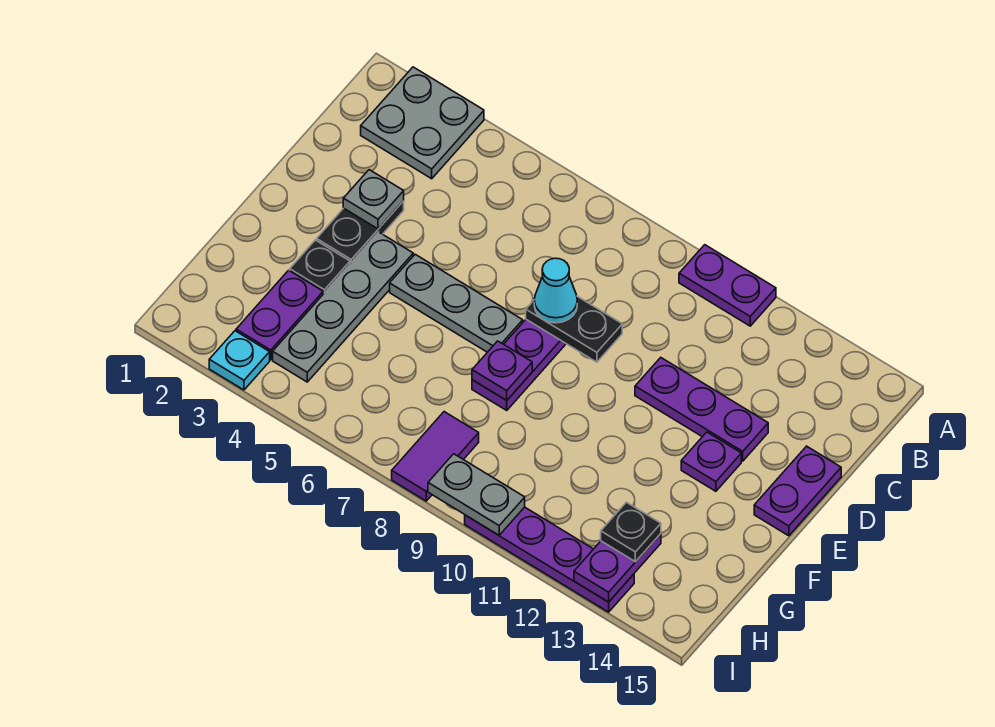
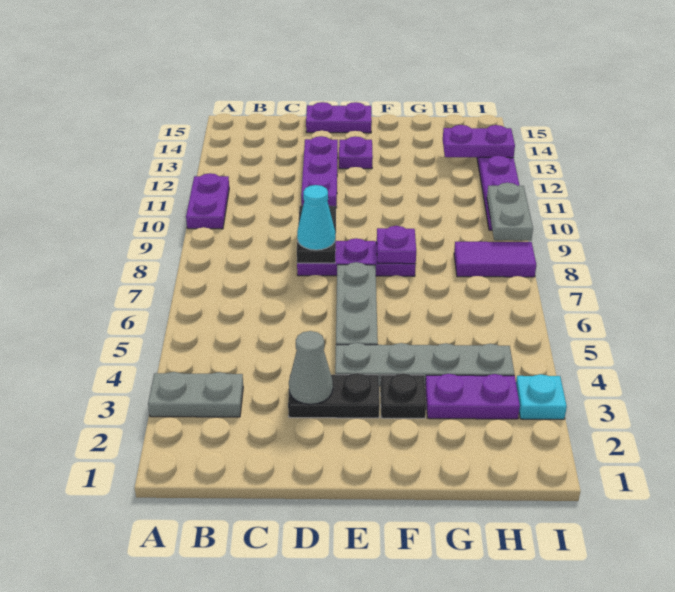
grey 2x2 plate [361,67,484,179] -> grey 1x2 plate [148,372,243,417]
grey 1x1 plate [343,170,404,229] -> grey 1x1 cone [289,331,333,404]
black 1x1 plate [601,502,661,562] -> none

